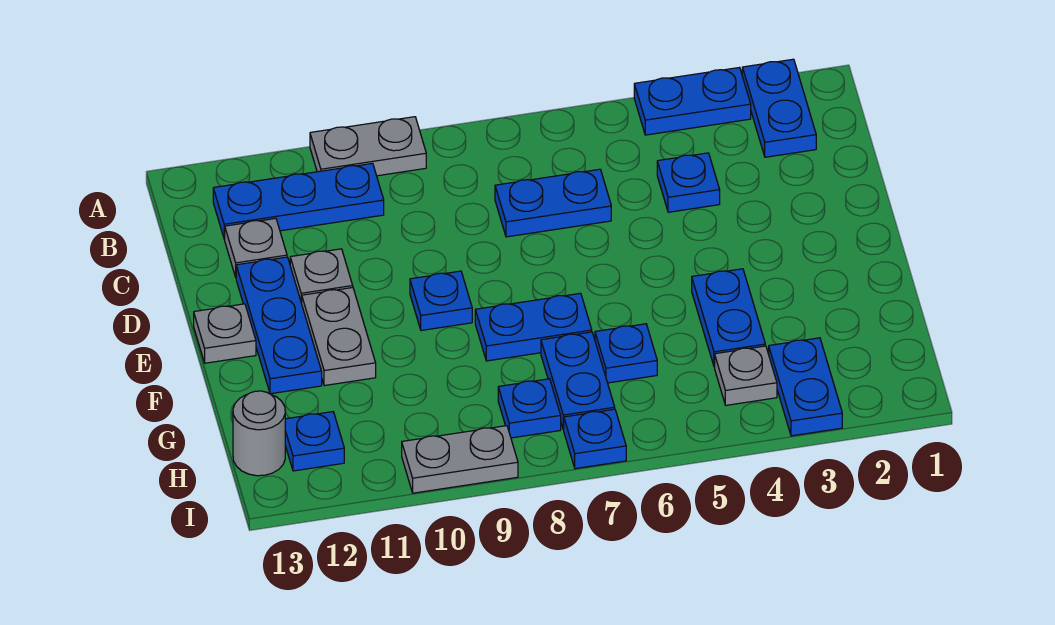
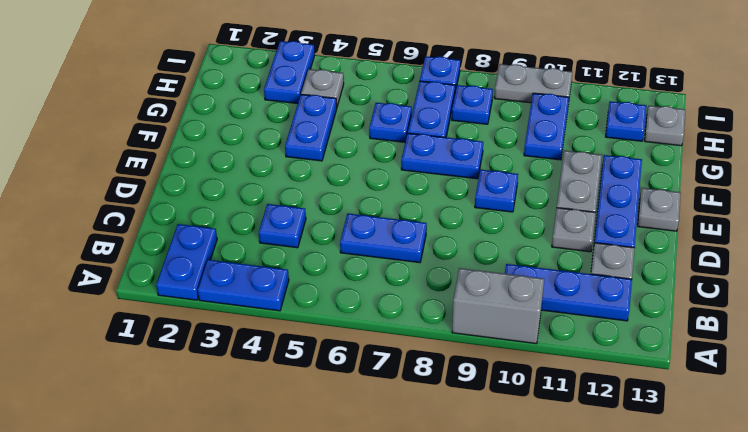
grey 1x2 plate [310,117,426,176] -> grey 1x2 brick [452,268,544,344]
none -> blue 1x2 plate [524,93,569,160]
grey 1x1 round brick [233,391,285,476] -> grey 1x1 plate [645,106,685,146]

